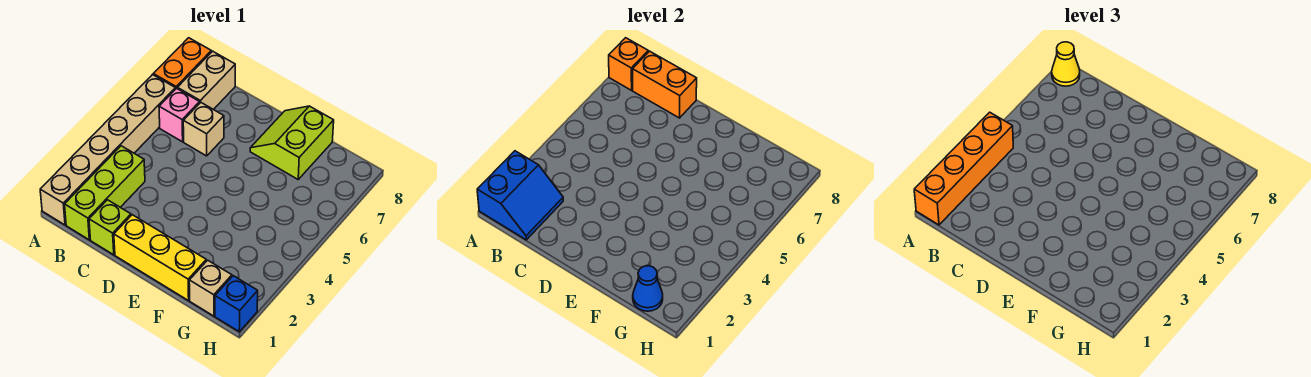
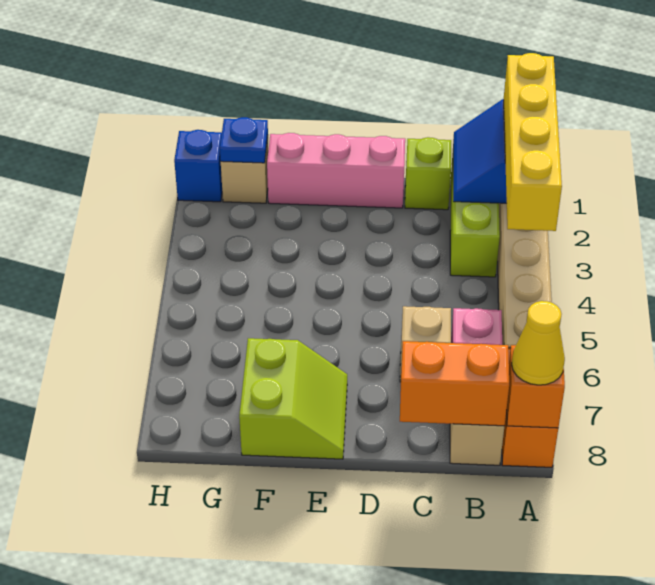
orange 1x4 brick [914,112,1013,225] -> yellow 1x4 brick [504,53,562,231]
yellow 1x3 brick [114,215,206,301] -> pink 1x3 brick [267,133,405,208]
blue 1x1 cone [633,266,663,311] -> blue 1x1 plate [220,117,268,163]

